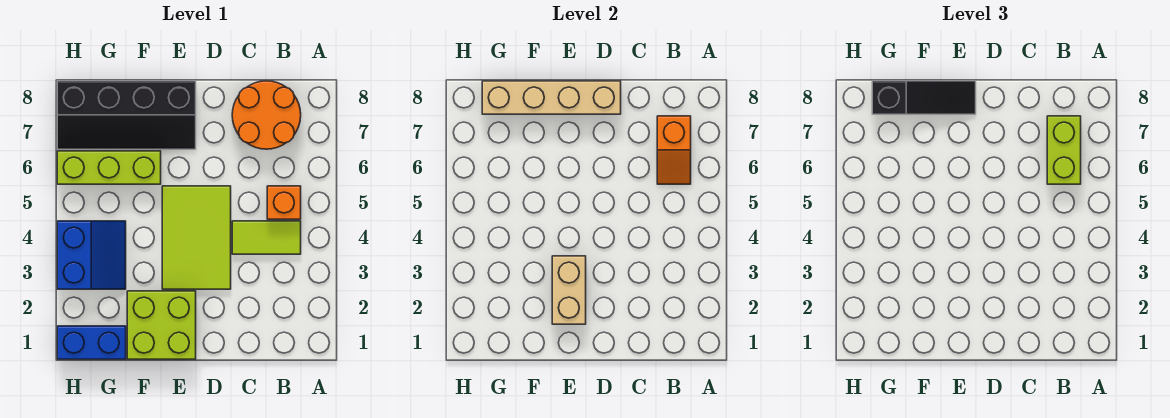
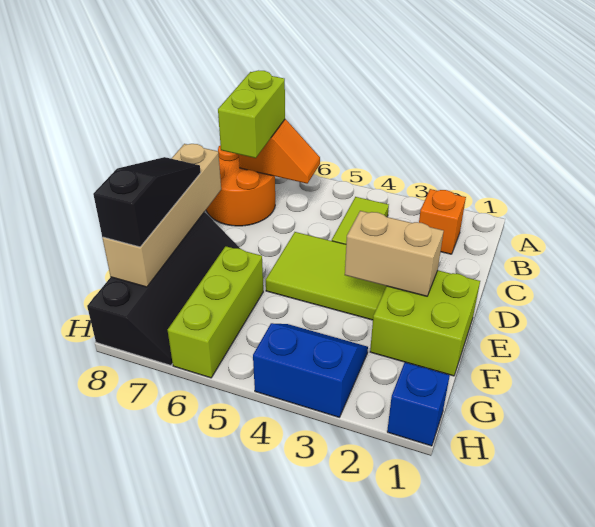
orange 1x1 brick [267,186,301,219] -> orange 1x1 brick moved to [419,189,466,254]
lime 1x2 brick [1047,116,1081,184] -> lime 1x2 brick turned to [218,70,285,158]
blue 1x2 brick [57,326,126,359] -> blue 1x1 brick [387,362,450,446]

